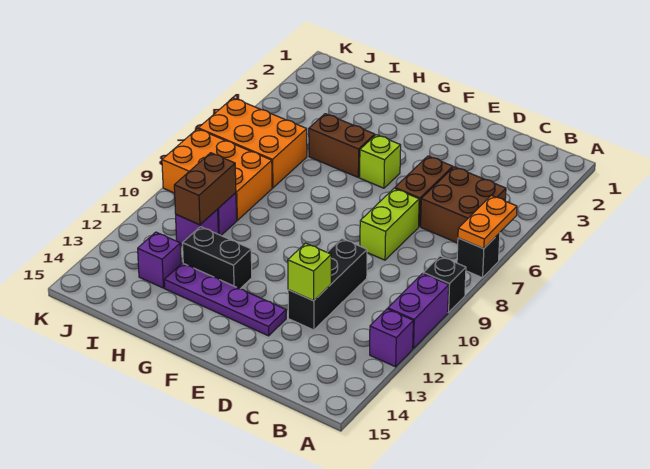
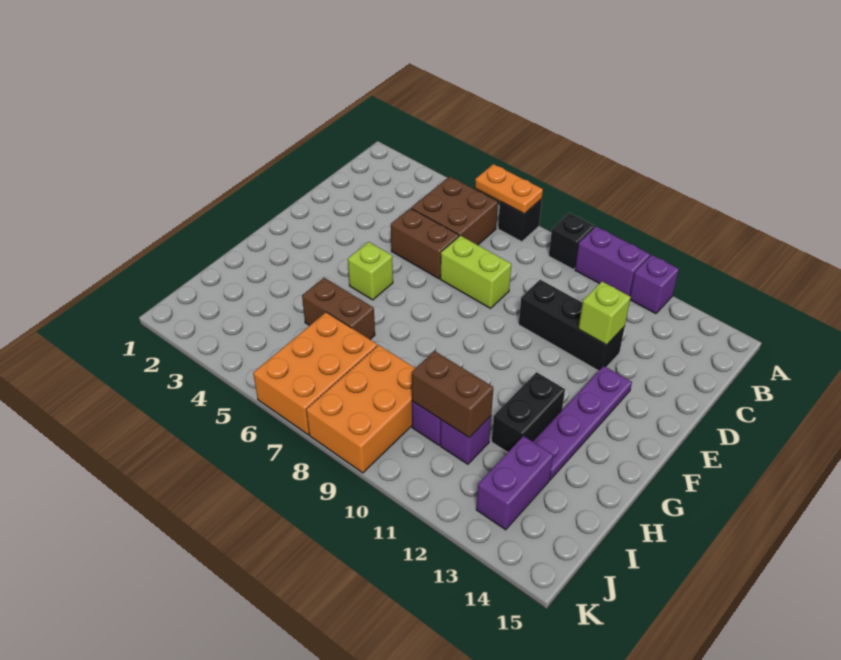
brown 1x2 brick [309,114,375,177] -> brown 1x2 brick turned to [302,278,375,339]
purple 1x1 brick [138,232,181,288] -> purple 1x2 brick [476,436,553,530]

